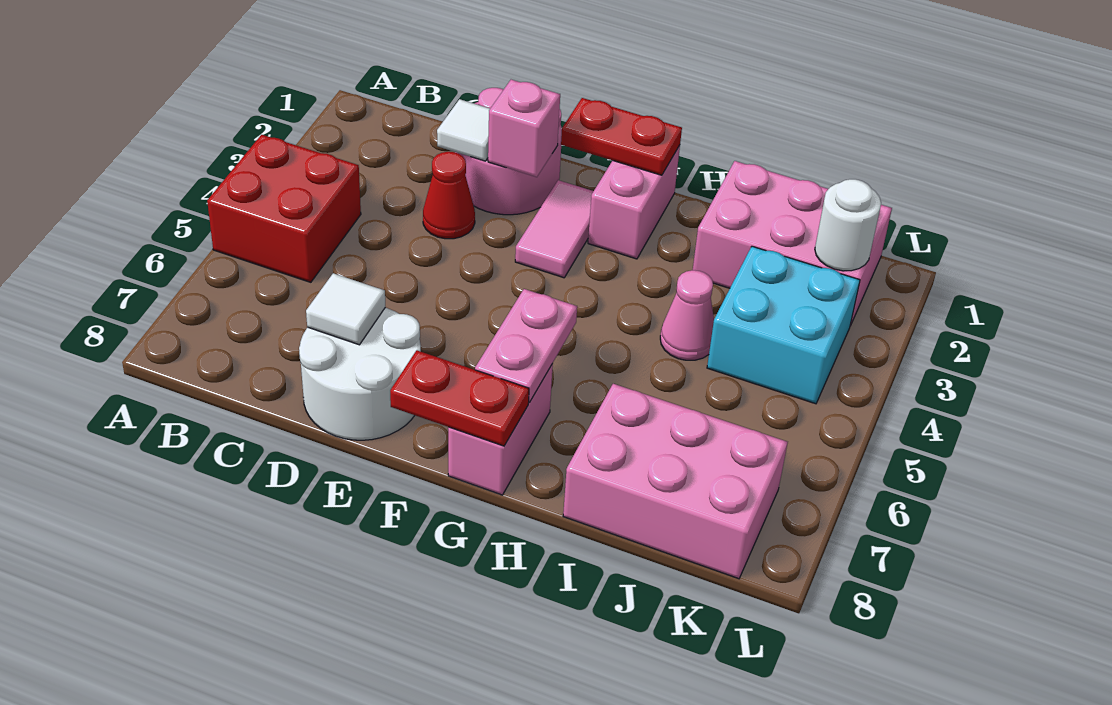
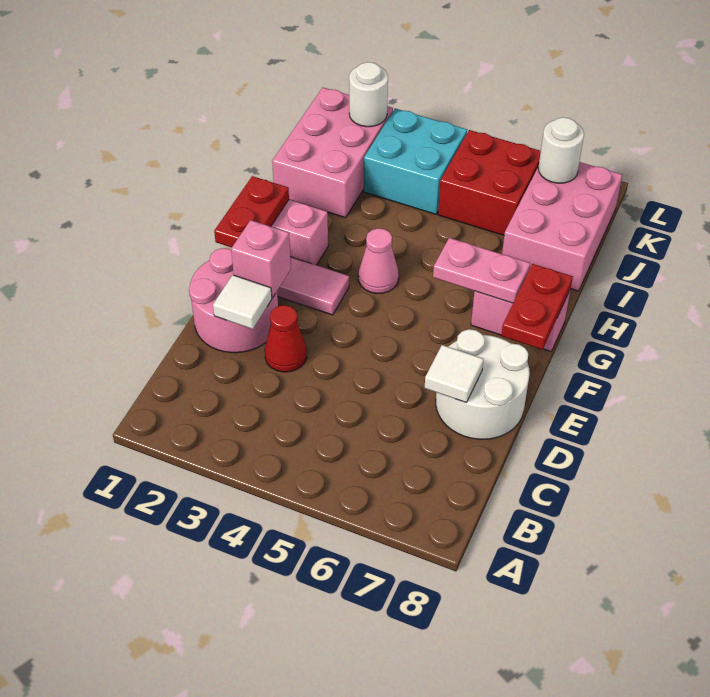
red 2x2 brick [207,135,361,282] -> red 2x2 brick moved to [438,130,541,235]
pink 1x1 cone [660,270,714,360] -> pink 1x1 cone moved to [358,228,399,293]
none -> white 1x1 round brick [538,117,584,183]

